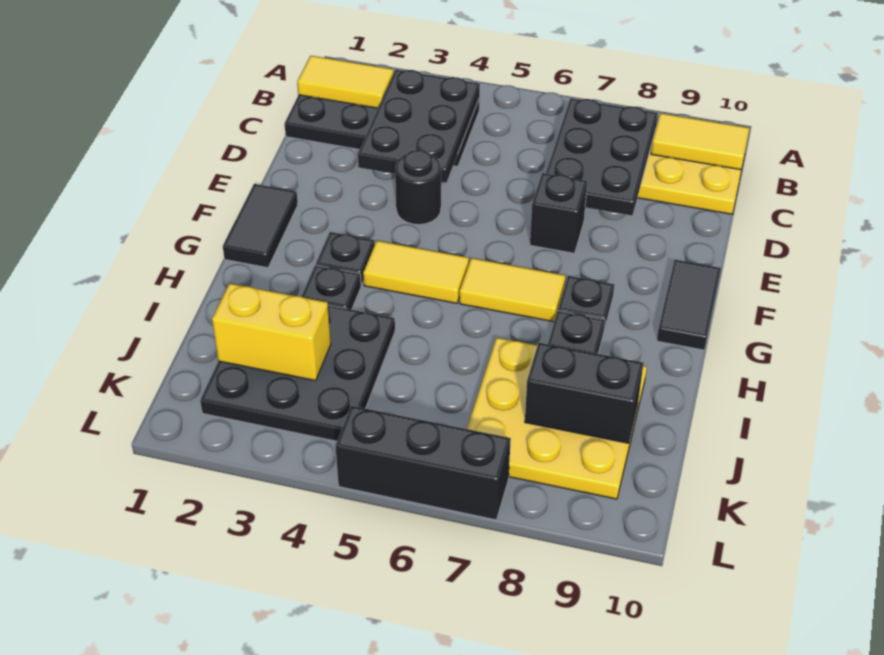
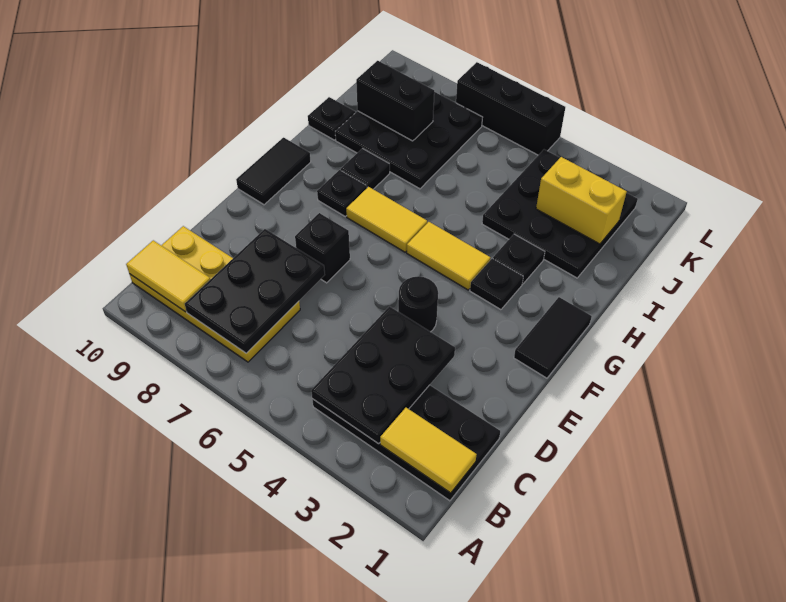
yellow 3x3 plate [467,338,647,499] -> black 3x3 plate [335,92,483,189]
none -> black 1x1 plate [308,97,355,140]

